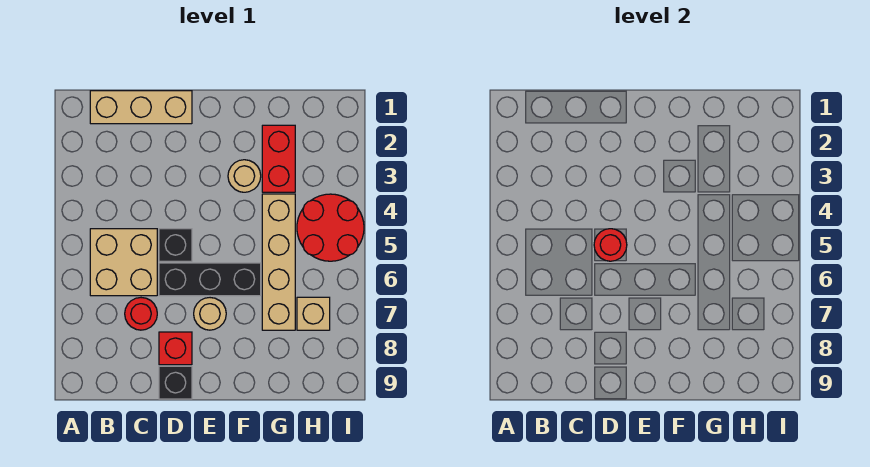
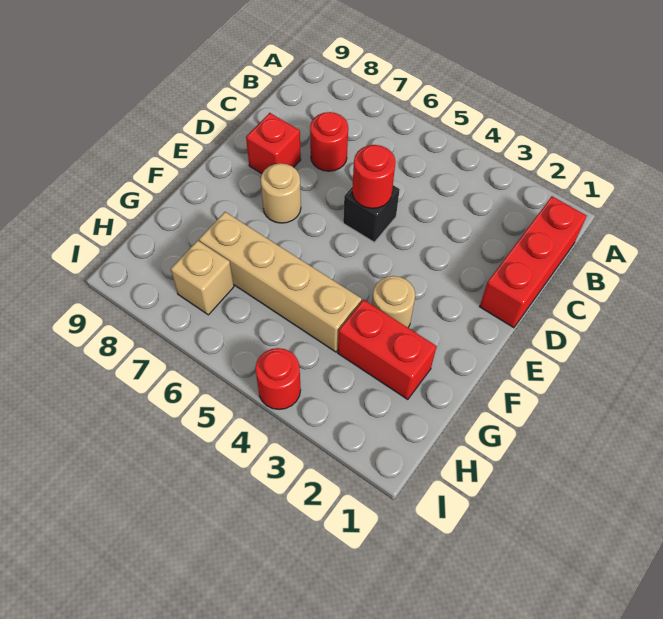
tan 1x3 brick [90,91,192,124] -> red 1x3 brick [480,196,587,328]
tan 2x2 brick [90,229,157,296] -> none
black 1x3 brick [159,263,261,296] -> none
black 1x1 brick [159,366,192,399] -> none
red 2x2 round brick [297,194,364,261] -> red 1x1 round brick [255,348,301,409]

